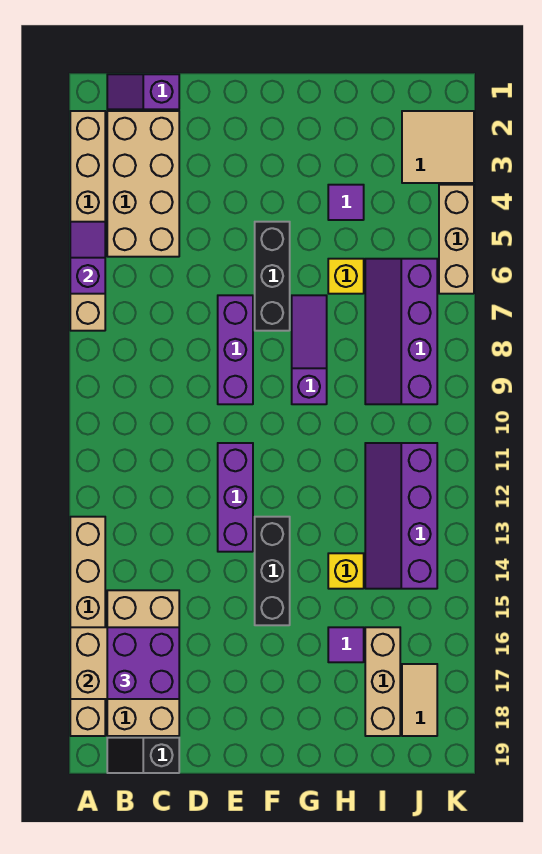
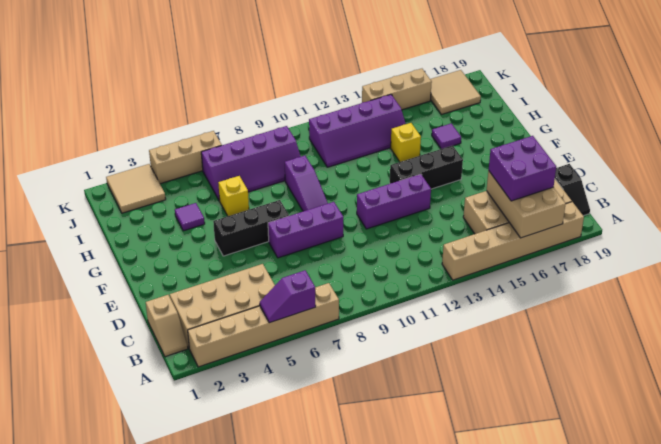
purple 1x2 slope [107,74,179,109] -> tan 1x2 slope [146,295,188,357]
purple 1x3 slope [292,295,327,404] -> purple 1x3 slope turned to [285,156,328,211]
tan 1x3 brick [365,627,400,736] -> tan 1x3 brick moved to [362,69,432,110]
tan 1x2 tile [402,664,437,736] -> tan 2x2 tile [430,70,481,115]

